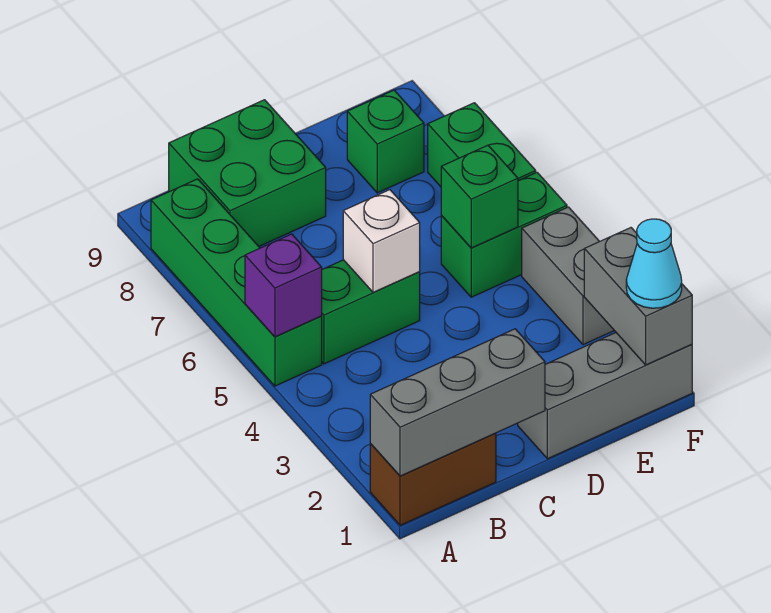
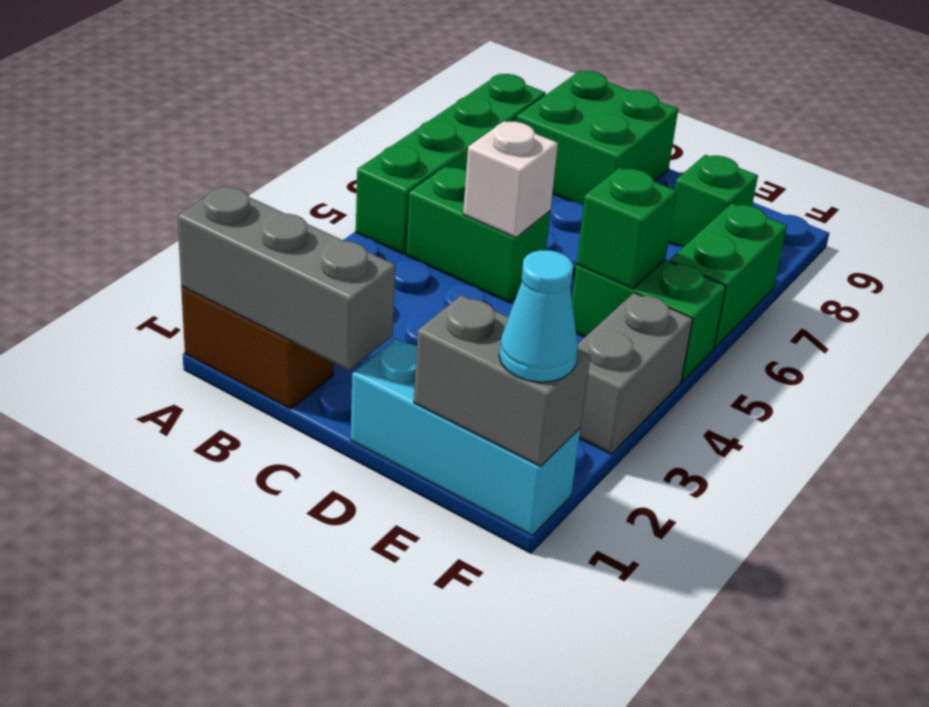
purple 1x1 brick [245,234,322,337] -> none
grey 1x3 brick [518,333,692,459] -> cyan 1x3 brick [351,339,581,535]
grey 1x2 brick [584,228,692,365] -> grey 1x2 brick turned to [414,295,591,467]

